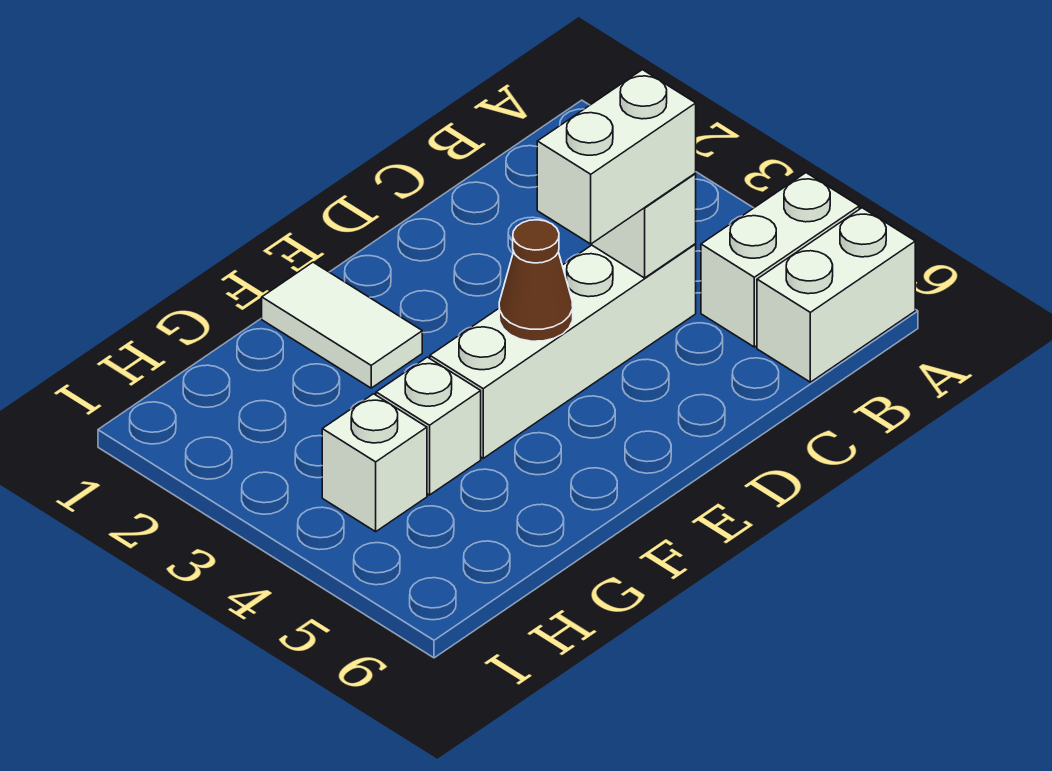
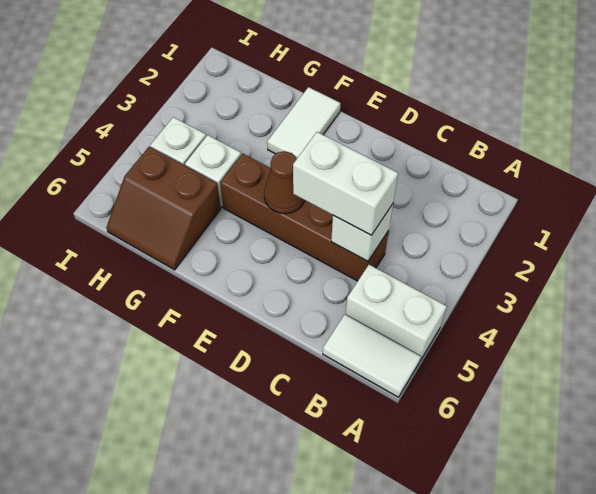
white 1x2 brick [757,208,915,382] -> white 1x2 tile [323,315,421,397]
white 1x4 brick [430,244,696,458] -> brown 1x4 brick [220,154,389,281]
none -> brown 2x2 slope [106,147,221,270]

